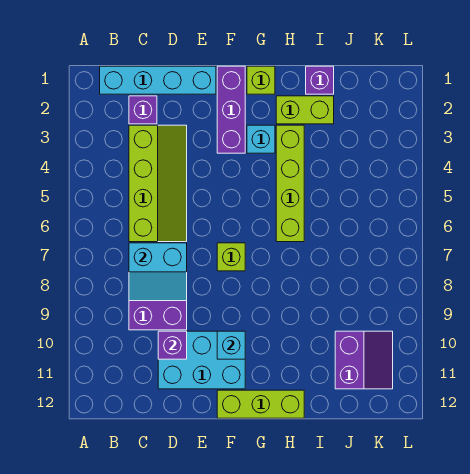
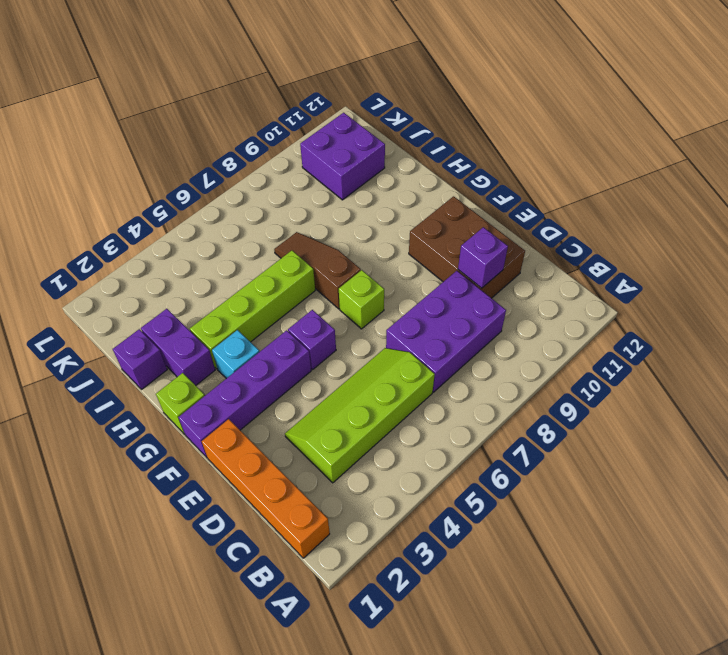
cyan 1x4 brick [100,66,216,94] -> orange 1x4 brick [202,419,330,558]
purple 1x1 brick [129,96,157,124] -> purple 1x1 brick moved to [288,310,336,369]
cyan 2x2 slope [129,243,187,301] -> none
cyan 2x3 brick [158,331,245,389] -> brown 2x3 brick [409,196,525,298]
purple 1x3 brick [217,66,245,153] -> purple 1x4 brick [178,330,311,457]
cyan 1x1 brick [217,331,245,359] -> none
lime 1x3 brick [217,390,304,418] -> none
none -> brown 1x3 slope [274,232,361,309]
lime 1x2 brick [276,96,334,124] -> purple 1x2 brick [141,308,215,385]
purple 2x2 slope [335,331,393,389] -> purple 2x2 brick [300,113,385,200]

